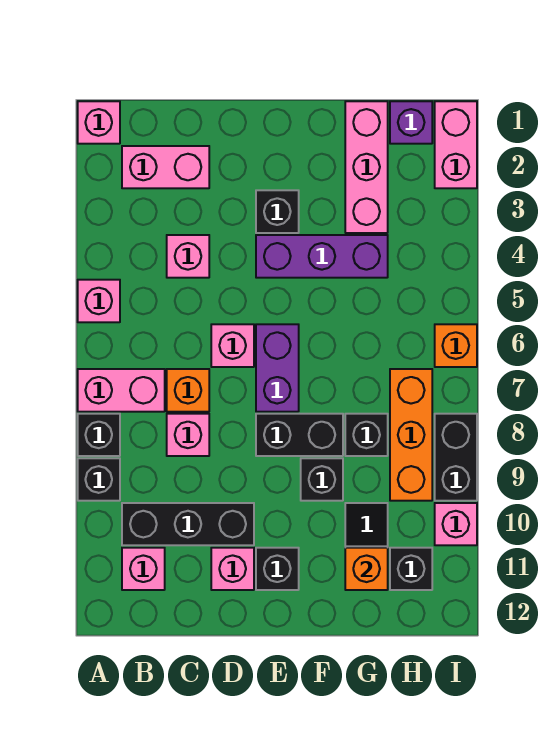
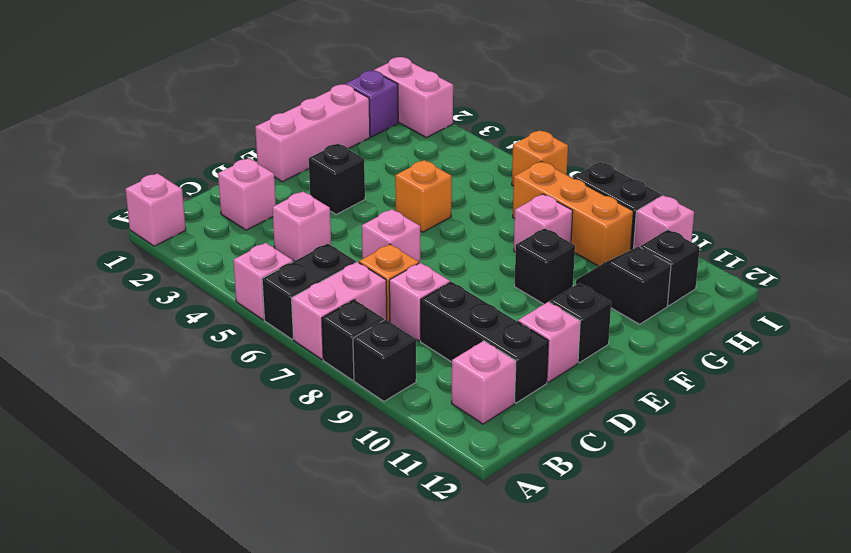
pink 1x2 brick [122,146,209,188] -> pink 1x1 brick [218,158,276,230]
black 1x3 brick [122,503,254,545] -> black 1x3 brick turned to [421,282,548,403]
purple 1x3 brick [256,235,388,278] -> none
purple 1x2 brick [256,324,299,412] -> none
black 1x2 brick [256,414,343,456] -> black 1x2 brick moved to [262,244,356,339]
pink 1x3 brick [345,101,388,233] -> pink 1x3 brick turned to [255,85,370,182]
black 1x1 brick [345,414,388,456] -> pink 1x1 brick [514,194,573,252]
orange 1x1 brick [345,548,388,590] -> orange 1x1 brick moved to [395,160,452,232]

